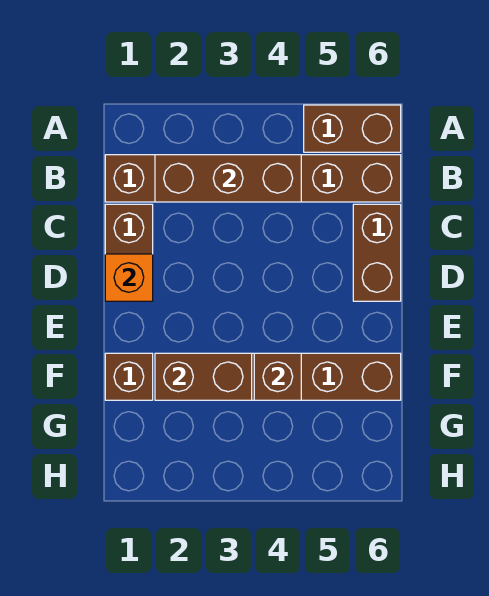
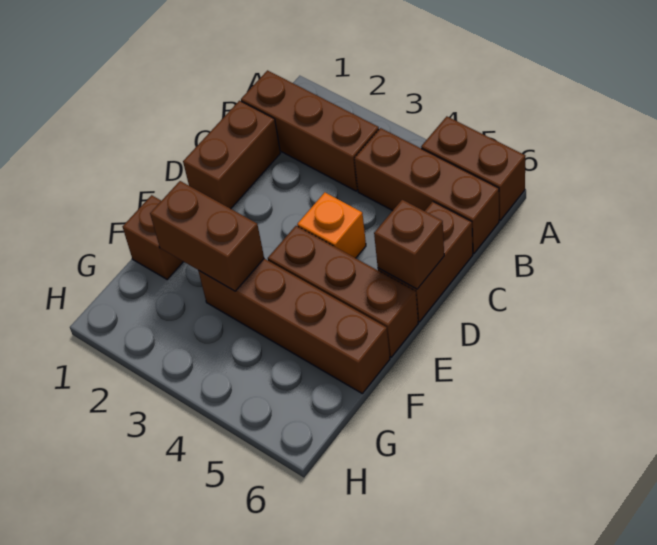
brown 1x3 brick [155,155,301,202] -> brown 1x3 brick moved to [268,226,418,357]
orange 1x1 brick [105,254,153,301] -> orange 1x1 brick moved to [297,192,366,258]
brown 1x1 brick [254,353,301,400] -> brown 1x1 brick moved to [374,200,444,289]

